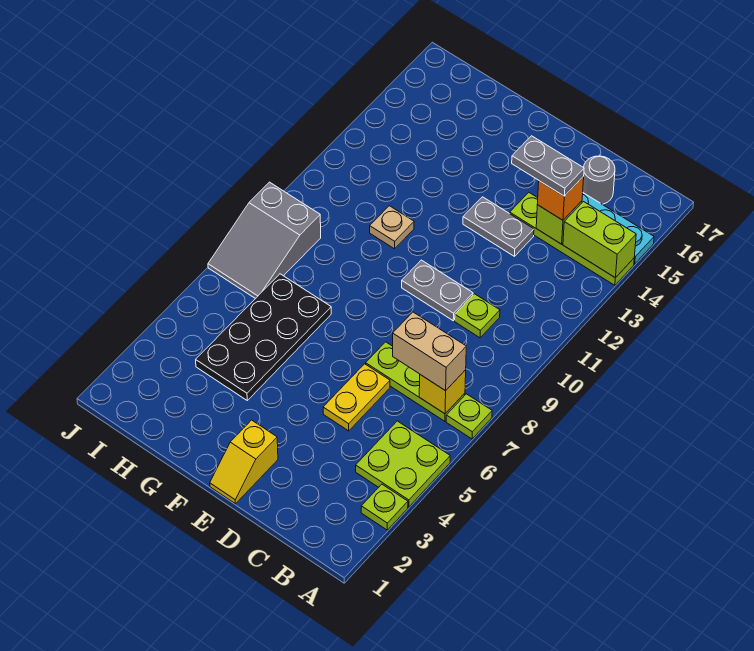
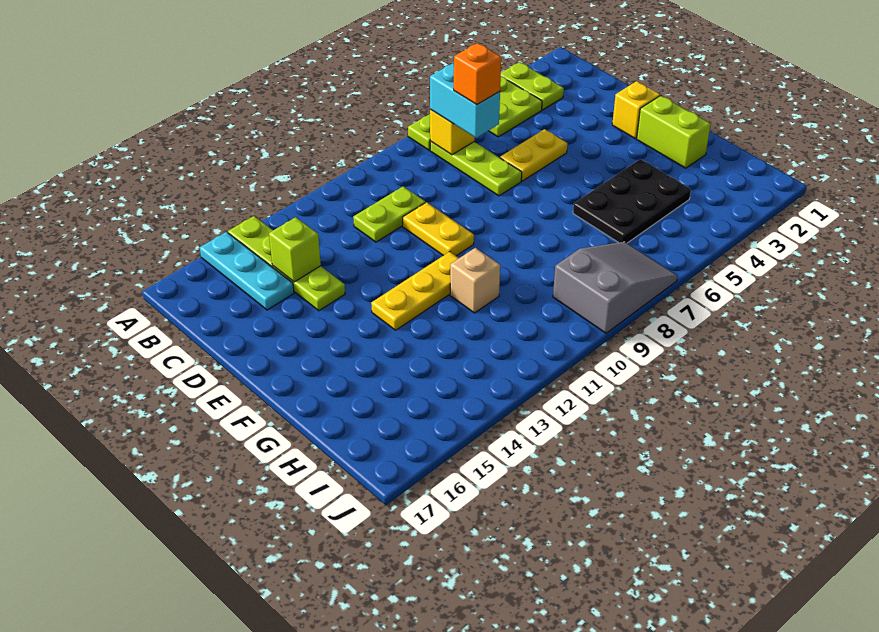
lime 1x1 plate [361,484,408,530] -> lime 1x2 plate [501,62,564,110]
lime 1x2 brick [563,202,636,278] -> lime 1x2 brick moved to [637,96,711,168]
tan 1x2 brick [393,312,466,391] -> cyan 1x2 brick [430,63,500,138]
lime 1x1 plate [455,294,500,338] -> lime 1x2 plate [353,186,426,242]
orange 1x1 brick [537,176,584,220] -> orange 1x1 brick moved to [454,43,501,105]
grey 1x2 plate [512,136,584,196] -> none
grey 1x1 round brick [583,156,615,204] -> none
grey 1x2 plate [402,260,473,321] -> yellow 1x2 plate [403,202,474,256]
grey 1x2 plate [463,197,534,256] -> none
none -> yellow 1x3 plate [371,252,459,330]
black 2x4 plate [196,274,331,400] -> black 2x3 plate [573,159,691,243]
tan 1x1 plate [370,206,414,249] -> tan 1x1 brick [450,248,500,313]

